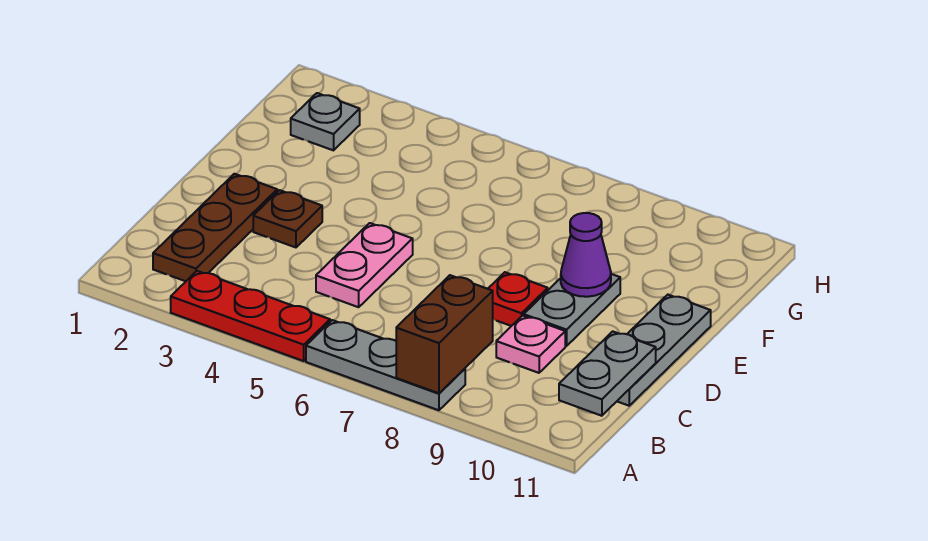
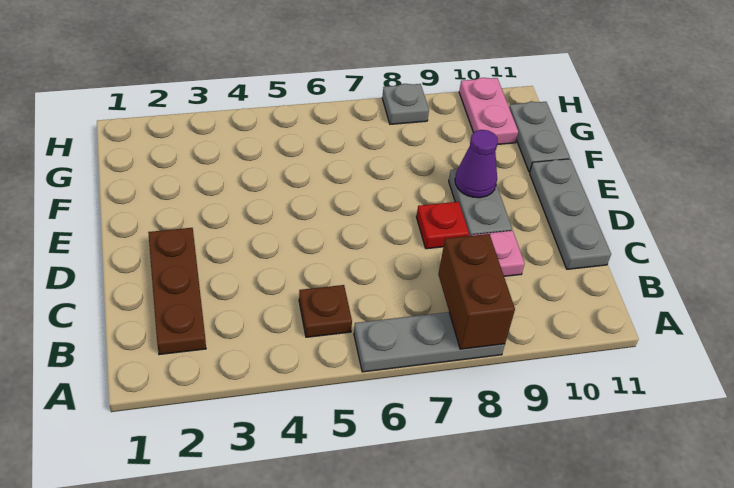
red 1x3 plate [171,271,330,361] -> none
grey 1x2 plate [559,331,656,416] -> grey 1x2 plate moved to [509,102,570,172]
pink 1x2 plate [316,223,413,307] -> pink 1x2 plate moved to [459,78,518,145]
brown 1x1 plate [253,190,322,247] -> brown 1x1 plate moved to [299,285,352,337]
grey 1x1 plate [291,93,360,150] -> grey 1x1 plate moved to [382,84,429,124]

